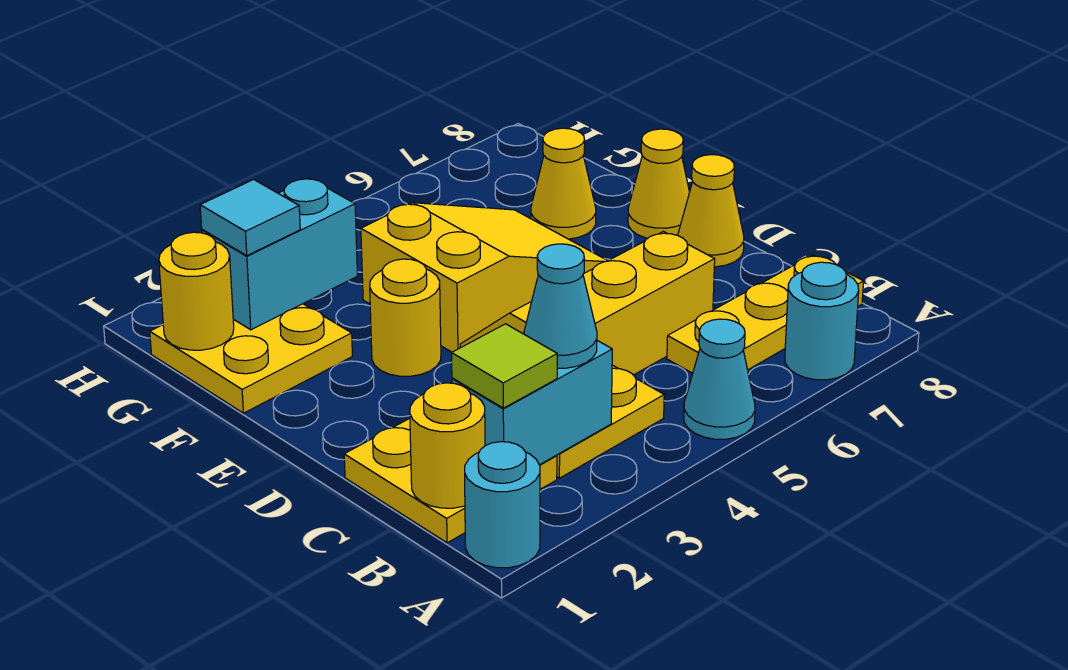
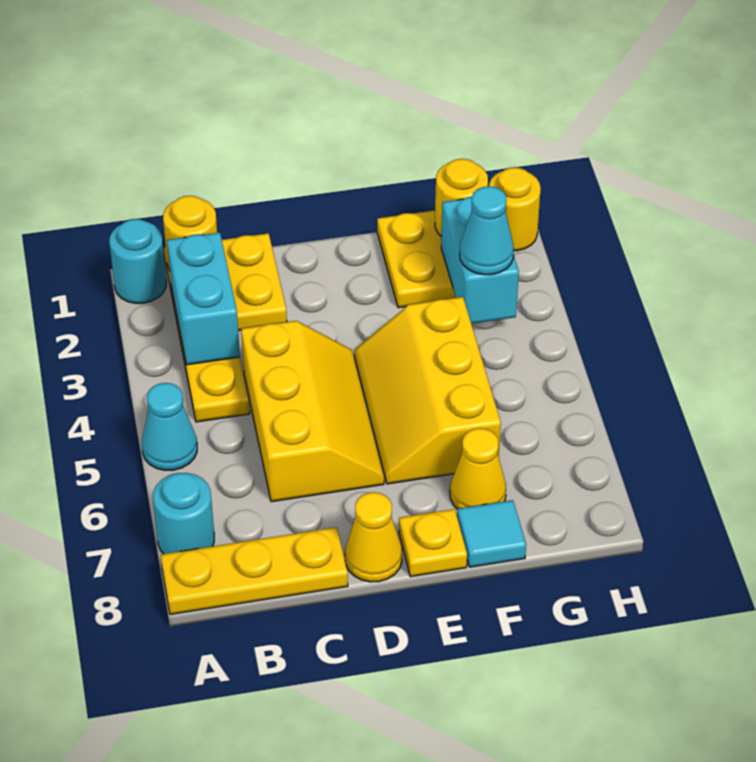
lime 1x1 tile [452,324,557,408] -> none
cyan 1x1 cone [524,244,597,368] -> cyan 1x1 cone moved to [460,186,514,275]
yellow 1x3 plate [667,255,864,373] -> yellow 1x3 plate turned to [161,527,348,615]
yellow 1x1 round brick [370,259,441,376] -> yellow 1x1 round brick moved to [489,167,541,251]
yellow 2x3 slope [361,203,608,352] -> yellow 2x3 slope turned to [355,297,501,484]
yellow 1x1 cone [628,129,690,238] -> yellow 1x1 plate [399,509,467,577]
cyan 1x1 tile [200,179,300,256] -> cyan 1x1 tile moved to [457,500,526,567]

